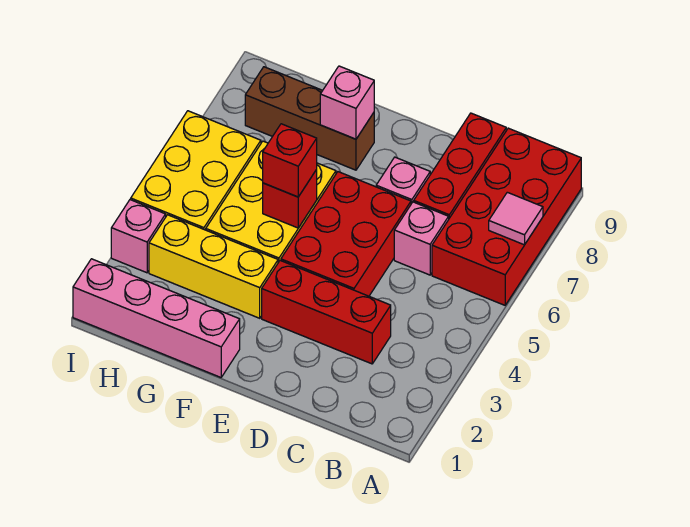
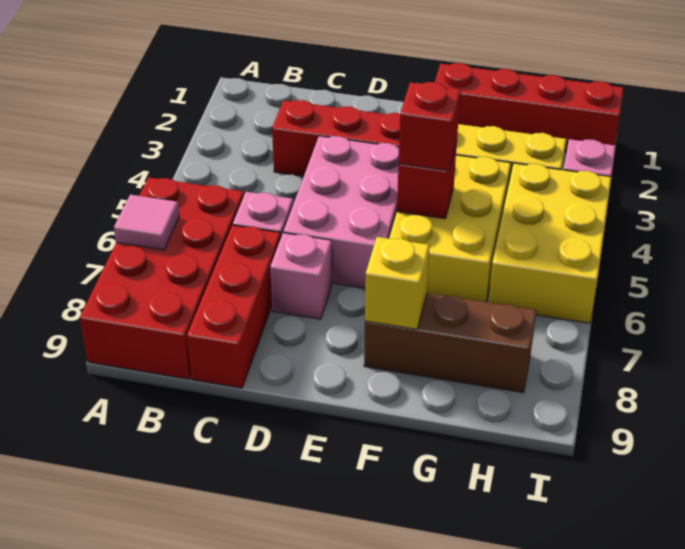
red 2x3 brick [281,172,411,296] -> pink 2x3 brick [284,136,399,288]
pink 1x4 brick [73,259,240,377] -> red 1x4 brick [435,63,624,152]
pink 1x1 brick [320,66,374,139] -> yellow 1x1 brick [365,237,430,329]

